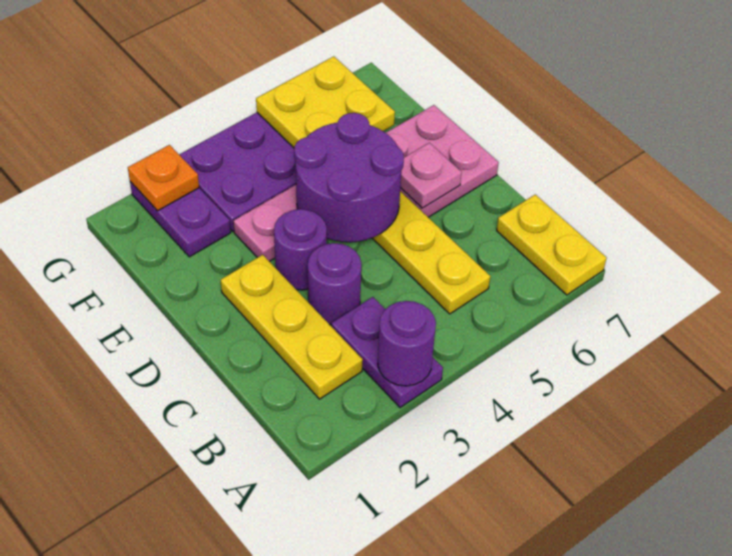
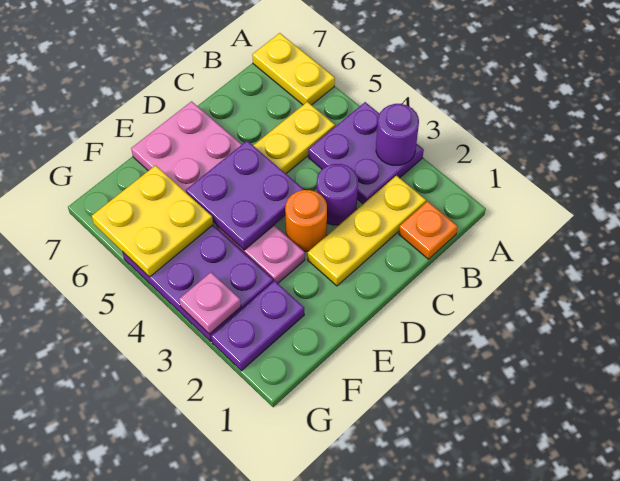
purple 1x2 plate [331,297,443,408] -> purple 2x2 plate [308,102,424,204]
yellow 1x2 plate [496,195,607,295] -> yellow 1x2 plate turned to [252,33,335,105]
purple 1x1 round brick [274,209,327,290] -> orange 1x1 round brick [285,190,327,251]
purple 2x2 round brick [294,113,404,242] -> purple 2x2 plate [186,141,304,250]
pink 1x1 plate [400,143,462,208] -> pink 1x1 plate moved to [179,272,241,334]
orange 1x1 plate [128,145,199,211] -> orange 1x1 plate moved to [399,201,458,259]

